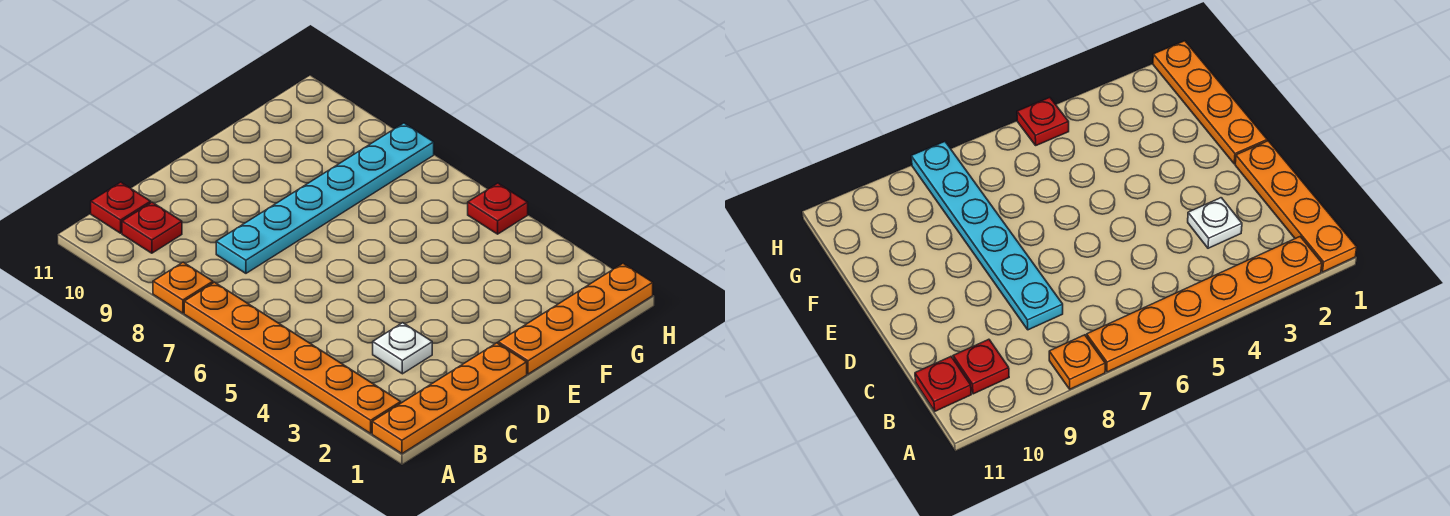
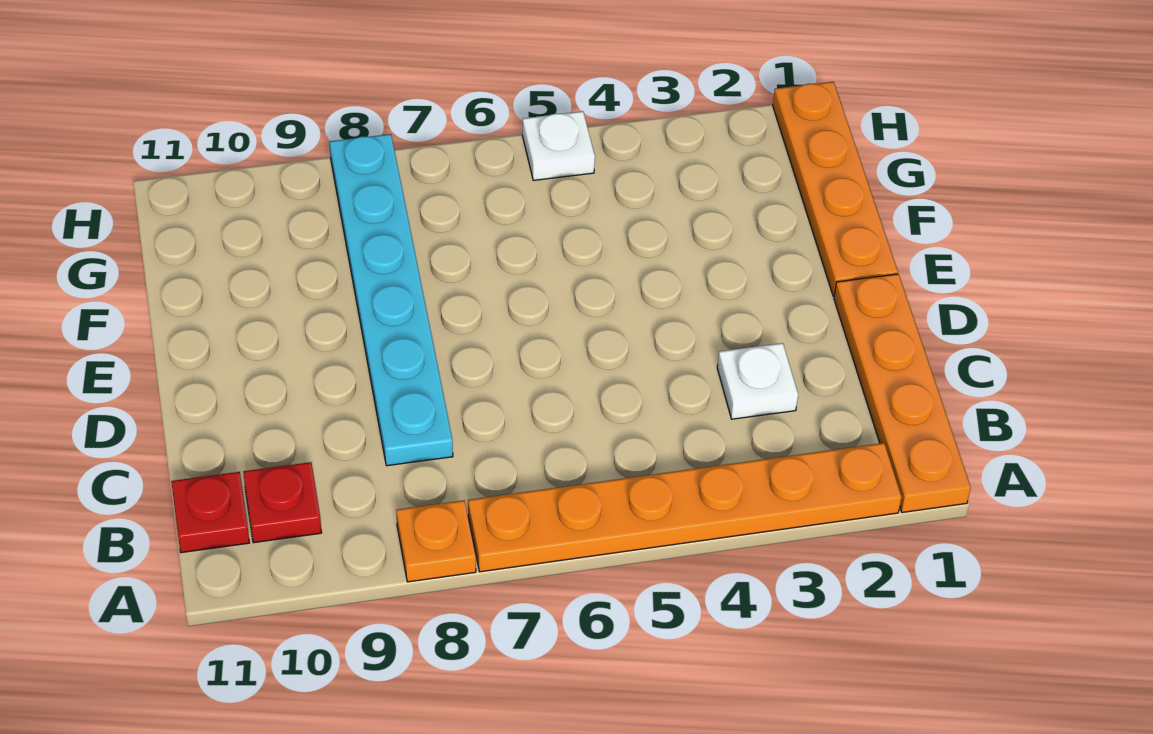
red 1x1 plate [468,183,528,234] -> white 1x1 plate [522,111,595,180]

